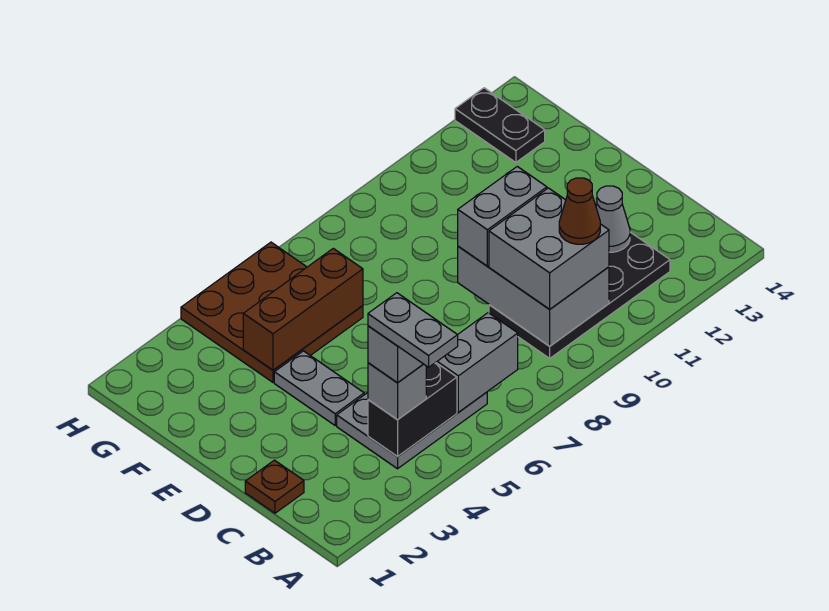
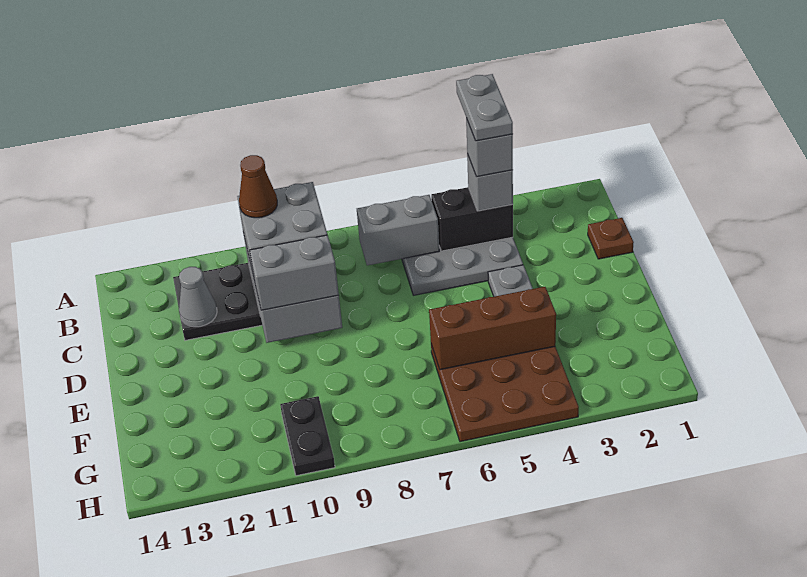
black 1x2 plate [455,88,545,162] -> black 1x2 plate moved to [280,396,335,476]

